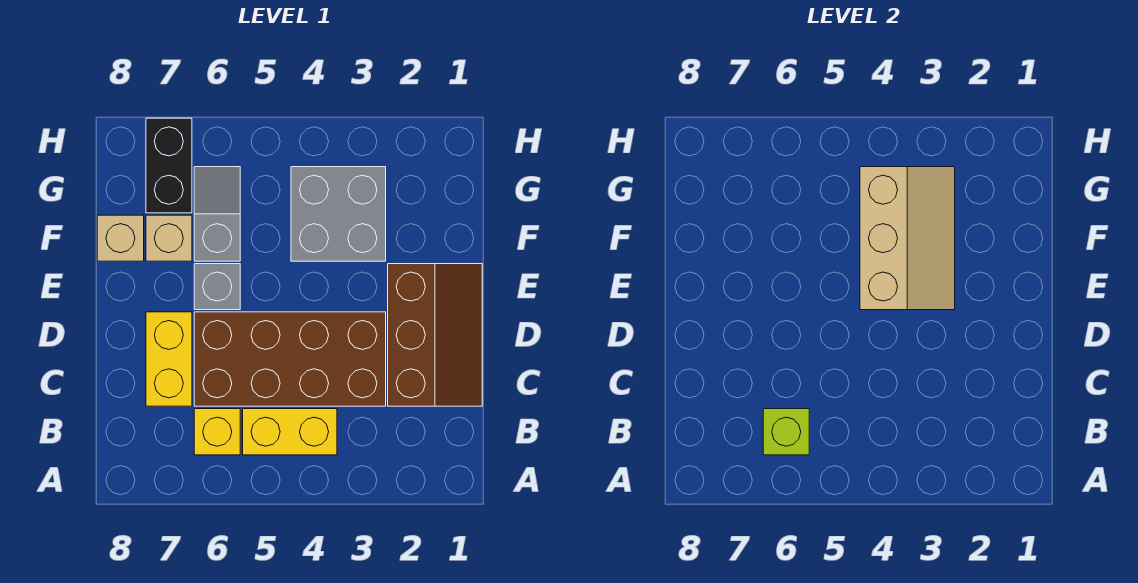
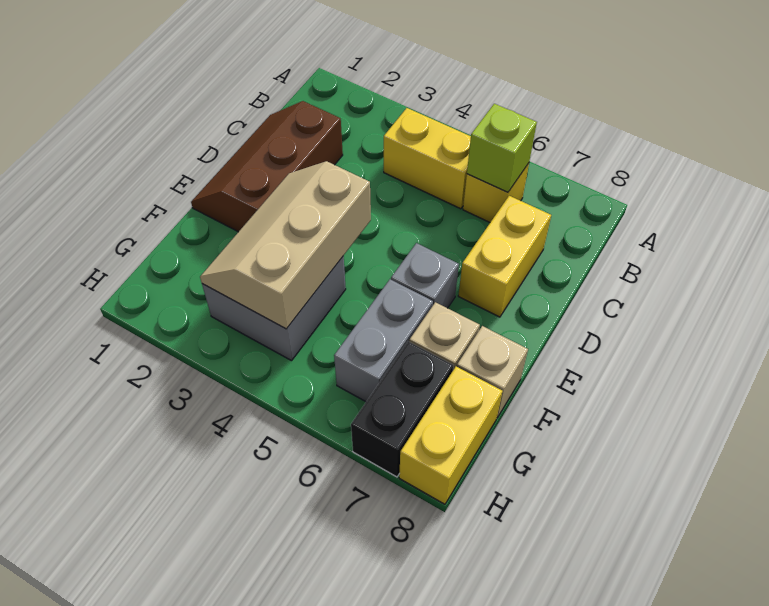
brown 2x4 brick [194,312,386,406] -> none
grey 1x2 slope [194,167,240,261] -> grey 1x2 brick [334,279,433,402]
none -> yellow 1x2 brick [399,367,502,504]

